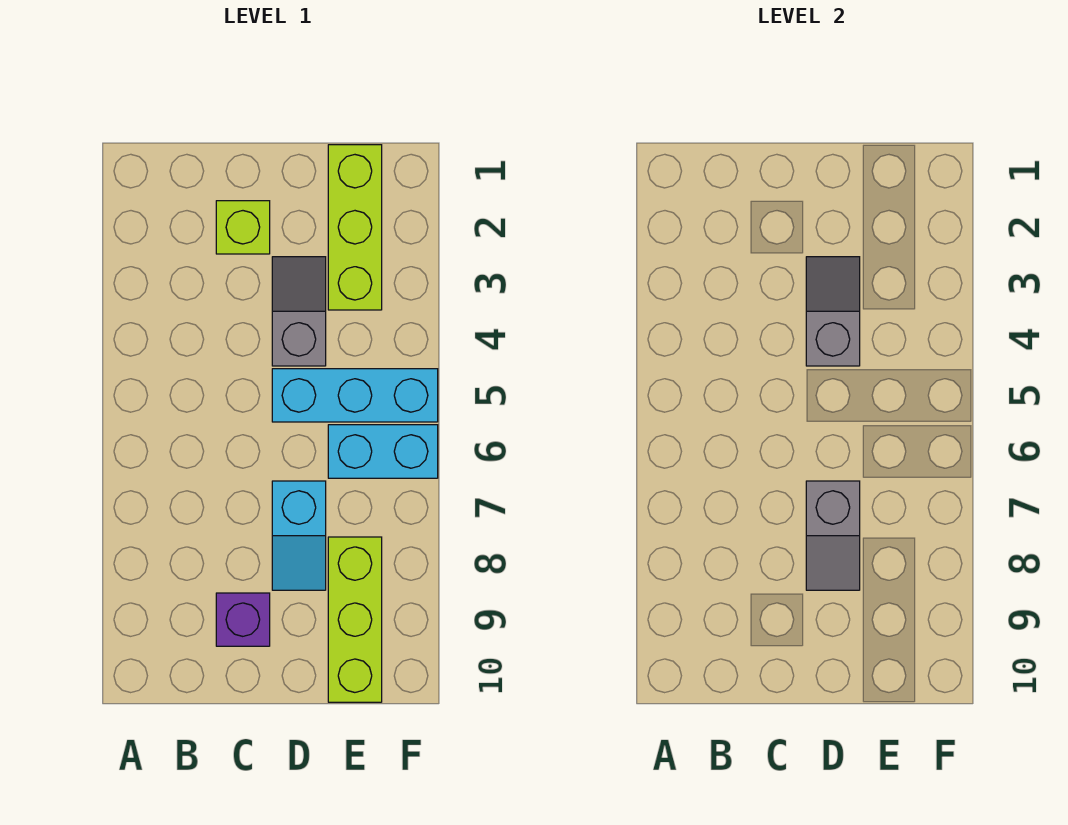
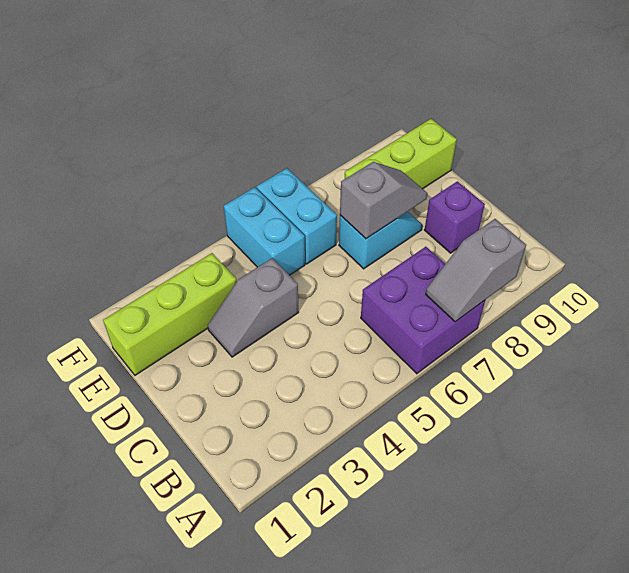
none -> purple 2x2 brick [361,247,485,374]
lime 1x1 brick [216,201,270,254] -> none
grey 1x2 slope [806,257,860,366] -> grey 1x2 slope moved to [426,219,526,322]
cyan 1x3 brick [272,369,438,422] -> cyan 1x2 brick [224,187,305,275]

